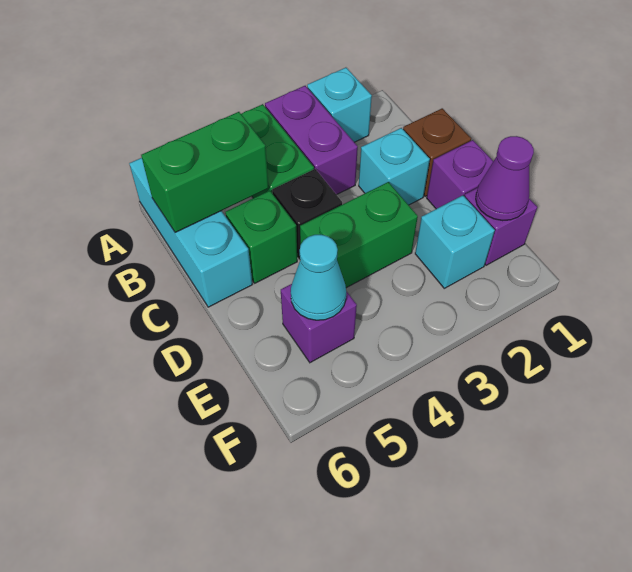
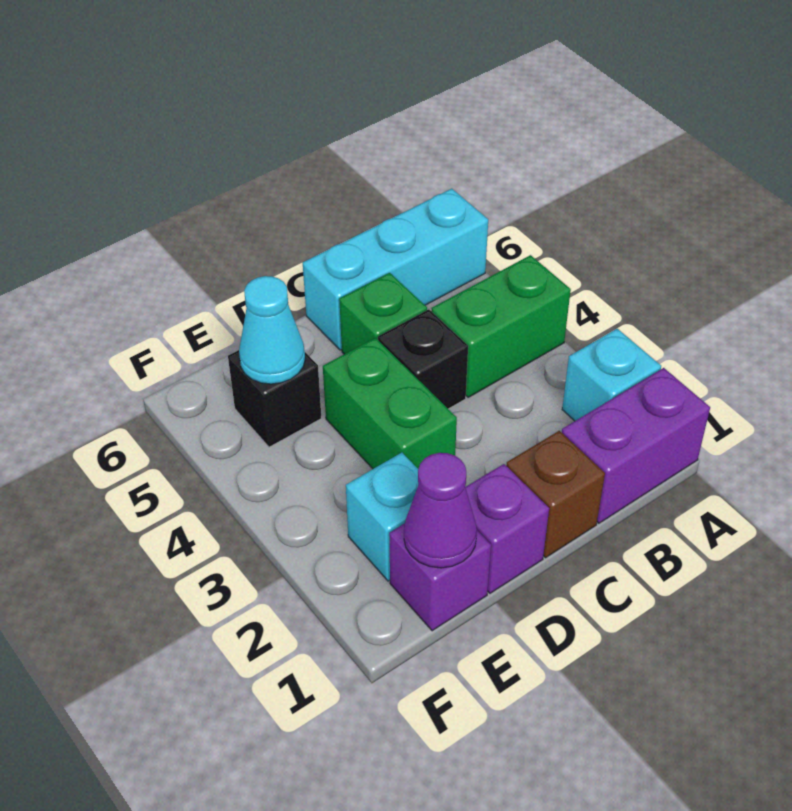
purple 1x2 brick [265,86,358,195] -> purple 1x2 brick moved to [562,368,710,523]
green 1x2 brick [141,112,269,233] -> none
cyan 1x1 brick [359,128,430,205] -> none
purple 1x1 brick [281,284,357,363] -> black 1x1 brick [228,350,321,447]

